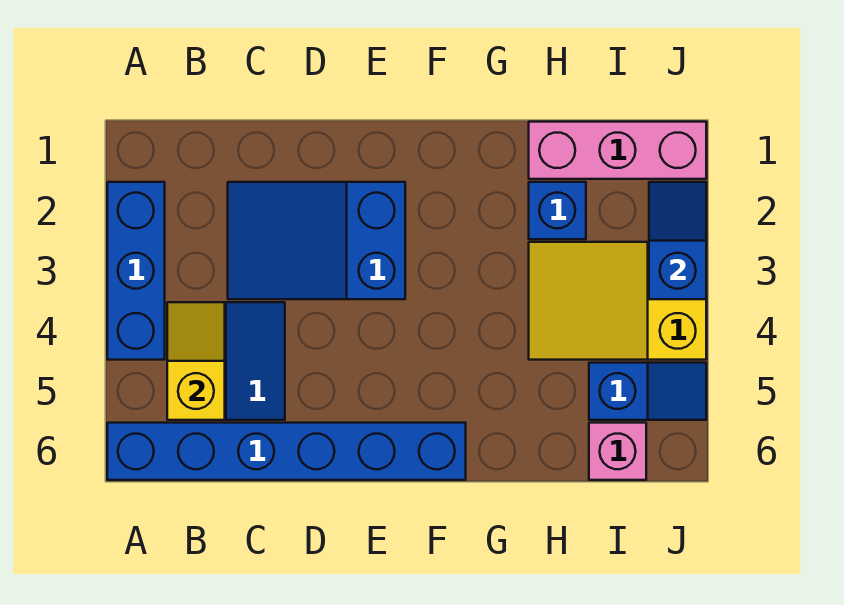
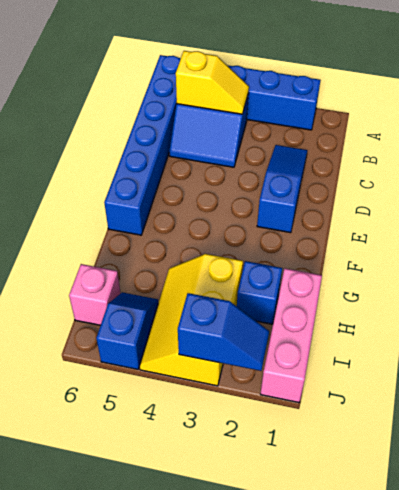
blue 2x3 slope [228,182,405,299] -> blue 1x3 slope [257,145,307,233]
yellow 2x3 slope [529,242,706,360] -> yellow 2x3 slope turned to [140,254,243,386]
blue 1x2 slope [589,363,706,420] -> blue 1x2 slope turned to [96,292,158,369]

